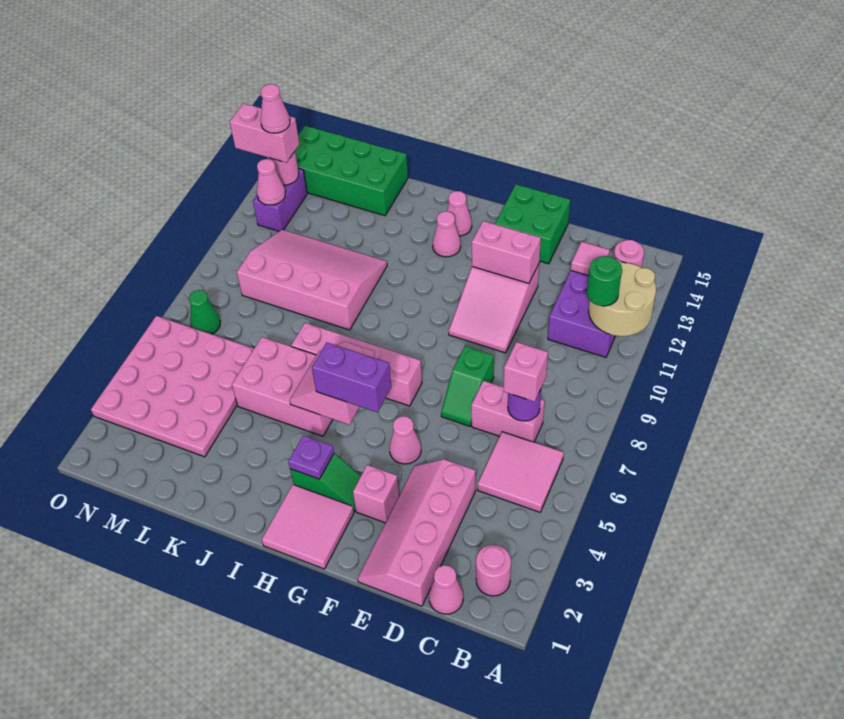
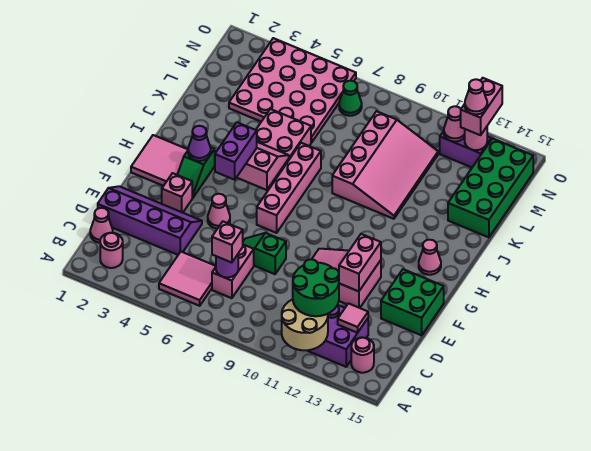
green 1x1 round brick [587,256,622,306] -> green 2x2 round brick [293,259,339,316]
pink 2x4 slope [358,459,476,606] -> purple 2x4 slope [98,186,202,255]
purple 1x1 plate [288,435,334,479] -> purple 1x1 cone [188,126,211,161]
pink 1x1 cone [433,211,461,257] -> none

